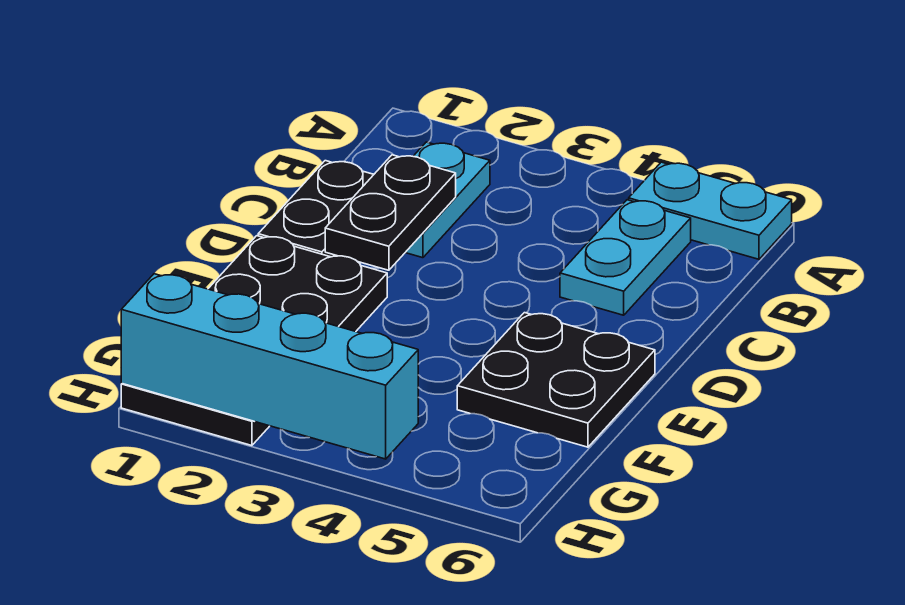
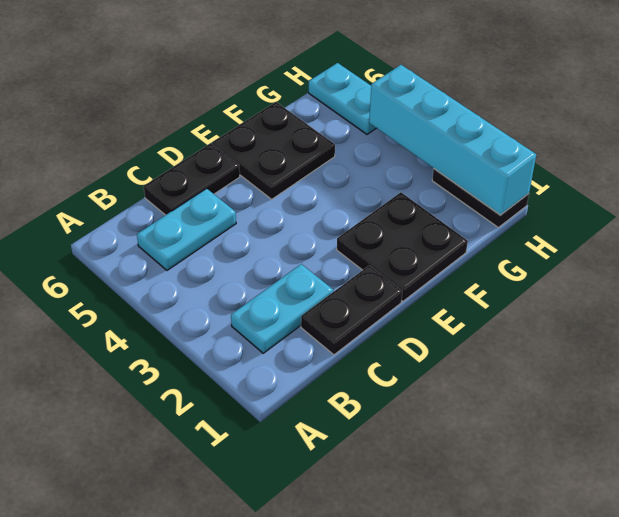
cyan 1x2 plate [629,162,792,259] -> cyan 1x2 plate moved to [309,63,376,134]
black 1x2 plate [325,155,456,270] -> black 1x2 plate moved to [144,143,240,215]

